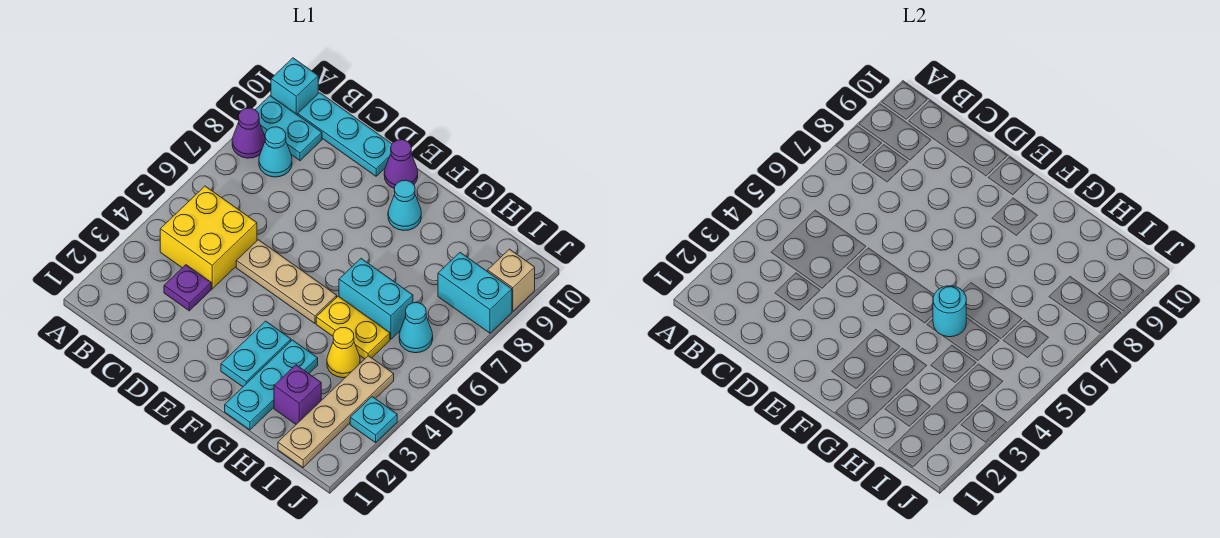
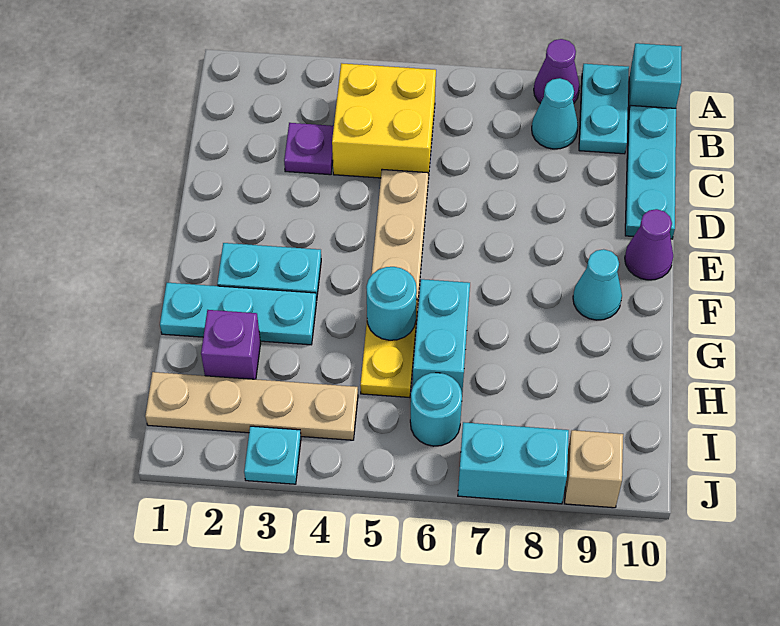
yellow 1x1 cone [327,328,360,378] -> none
cyan 1x1 cone [399,303,433,353] -> cyan 1x1 round brick [410,373,462,446]
cyan 1x2 brick [438,253,512,333] -> cyan 1x2 brick turned to [458,422,569,504]

